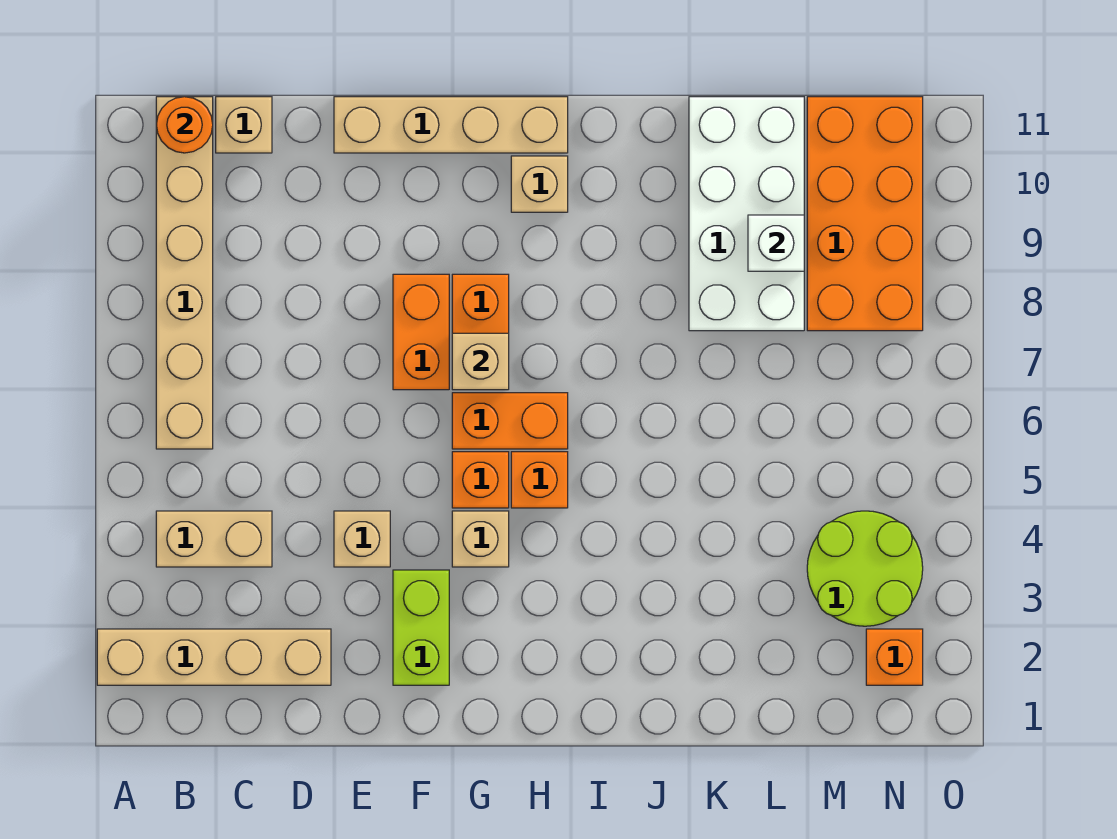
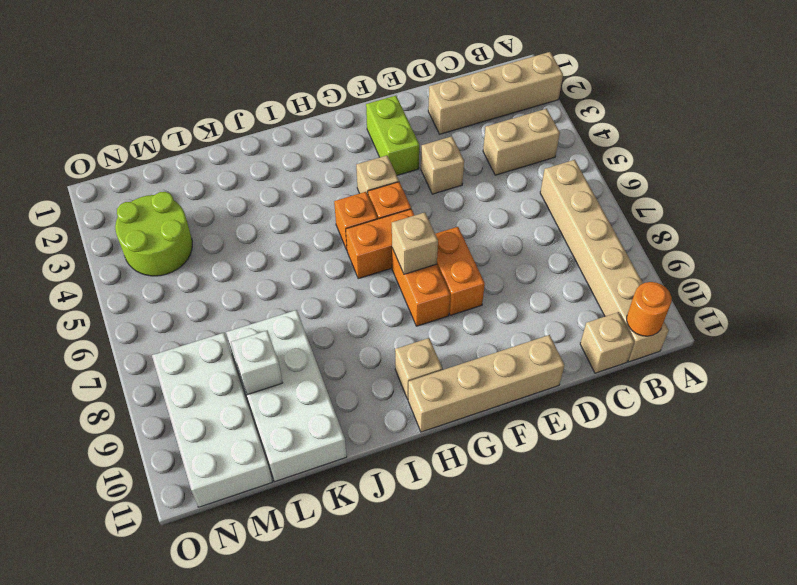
orange 2x4 brick [807,97,923,331] -> white 2x4 brick [152,333,272,507]
orange 1x1 brick [866,629,923,685] -> none

